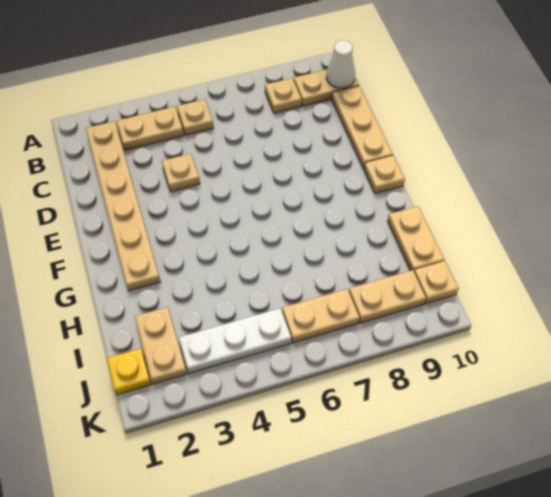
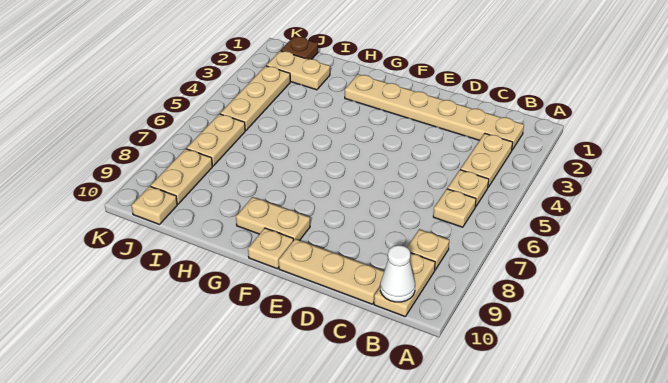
tan 1x1 plate [162,153,200,192] -> tan 1x1 plate moved to [433,189,476,227]
tan 1x2 plate [388,206,444,271] -> tan 1x2 plate moved to [236,197,310,241]
yellow 1x1 plate [107,348,151,395] -> brown 1x1 plate [281,36,318,59]
white 1x3 plate [179,308,291,373] -> tan 1x3 plate [220,66,290,131]

